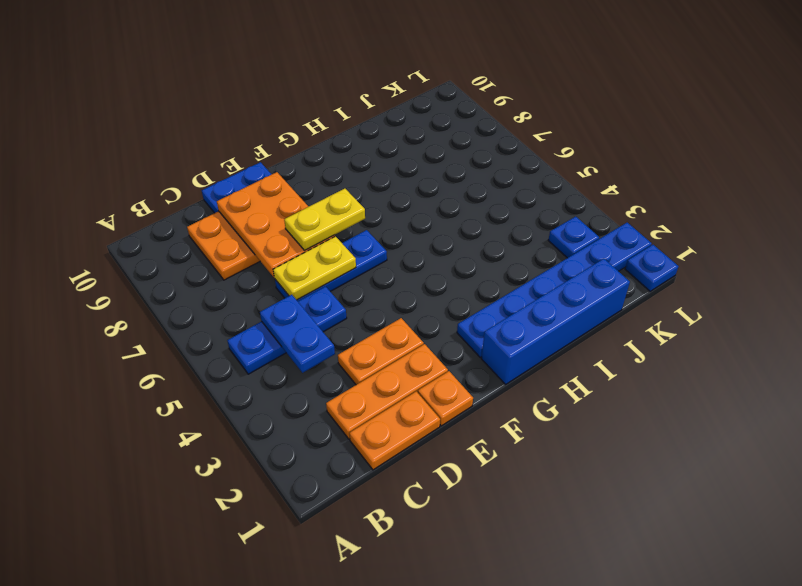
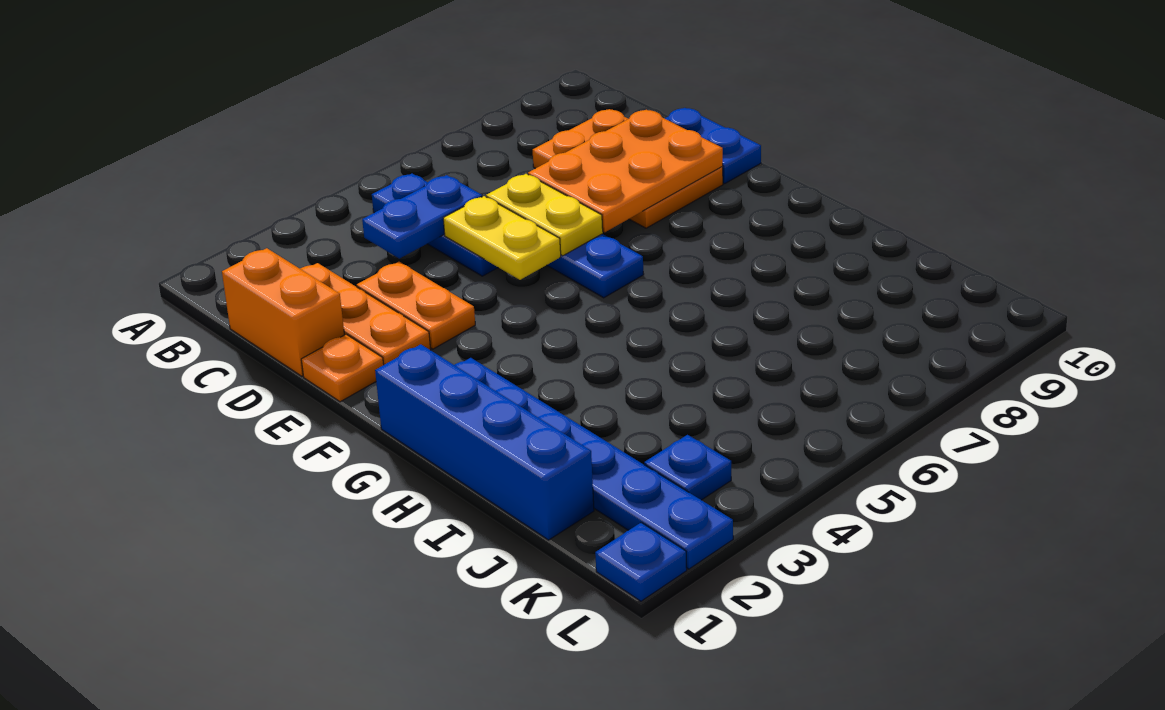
orange 1x2 plate [349,391,440,470] -> orange 1x2 brick [222,248,344,376]
yellow 1x2 plate [284,189,365,250] -> yellow 1x2 plate moved to [443,196,561,280]

